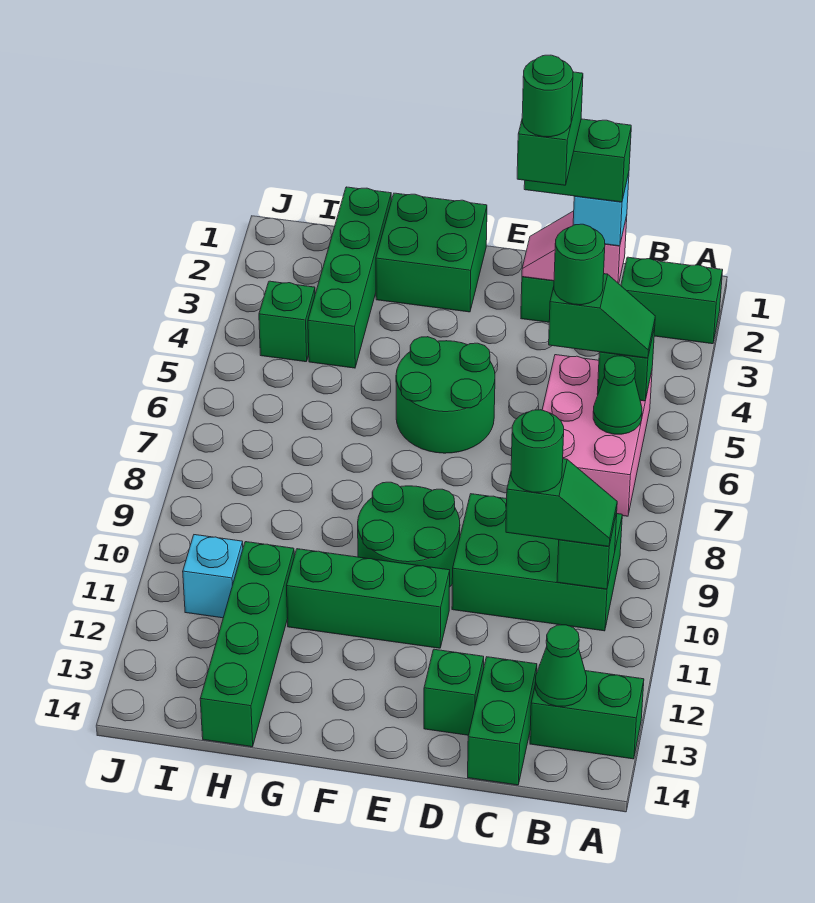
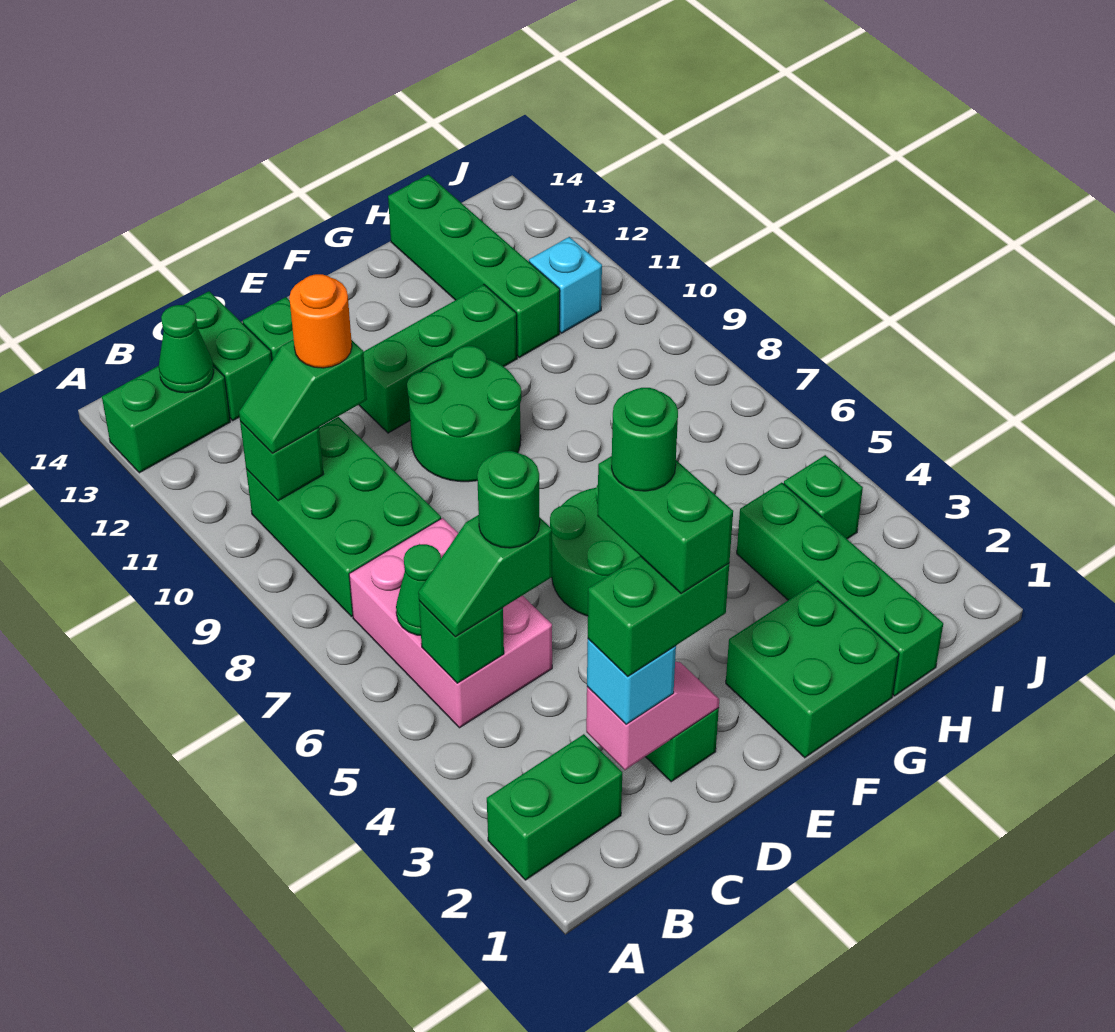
green 2x3 brick [452,494,622,631] -> green 2x3 brick turned to [246,417,441,617]
green 1x1 round brick [511,410,564,492] -> orange 1x1 round brick [289,274,352,368]

